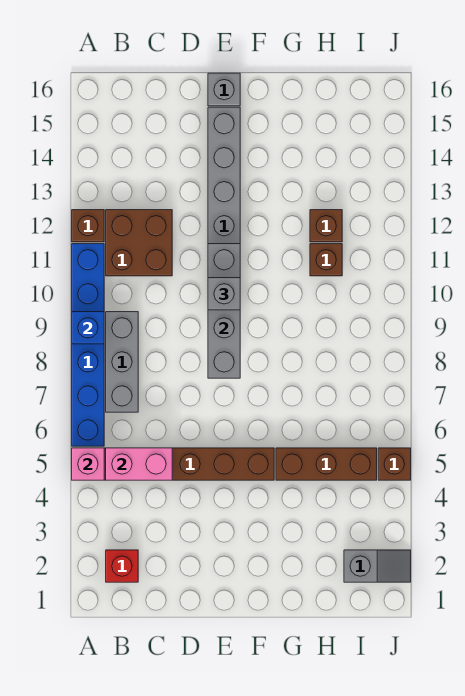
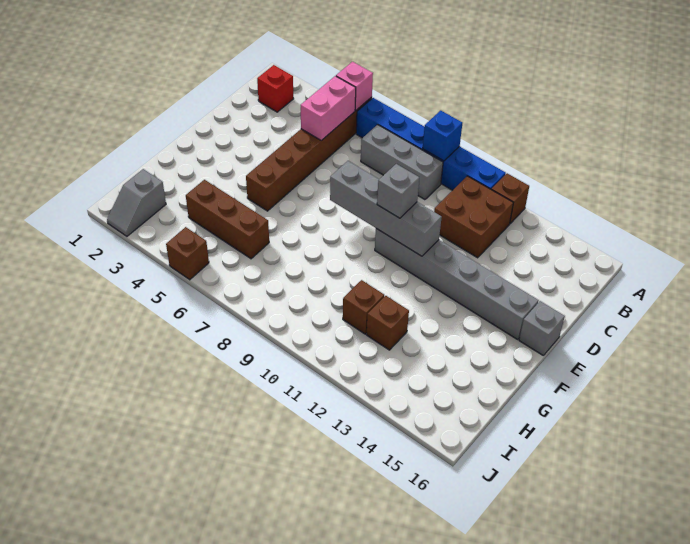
brown 1x3 brick [276,448,377,480] -> brown 1x3 brick turned to [186,180,269,259]

